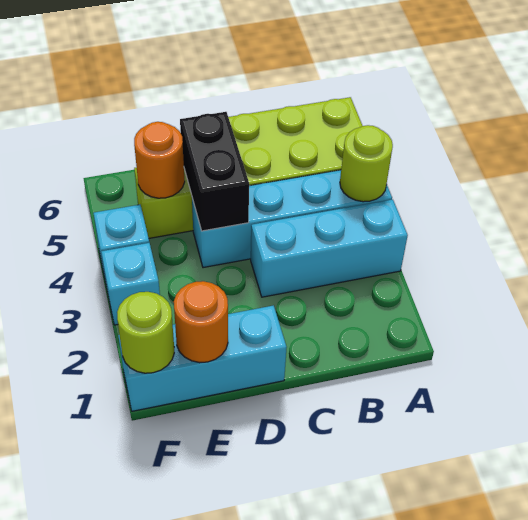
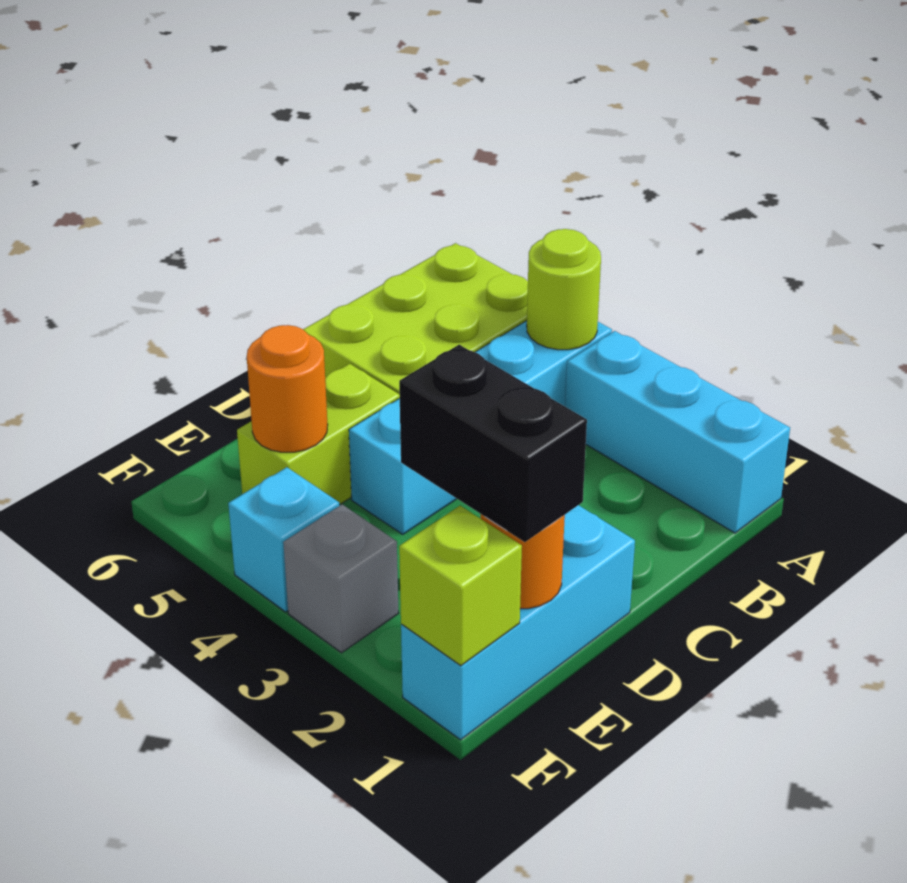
cyan 1x3 brick [251,199,408,297] -> cyan 1x3 brick turned to [565,331,790,533]
black 1x2 brick [180,112,249,231] -> black 1x2 brick moved to [399,345,587,542]
lime 1x1 round brick [117,292,174,373] -> lime 1x1 brick [399,506,522,666]
cyan 1x1 brick [101,243,160,325] -> grey 1x1 brick [283,505,399,653]

